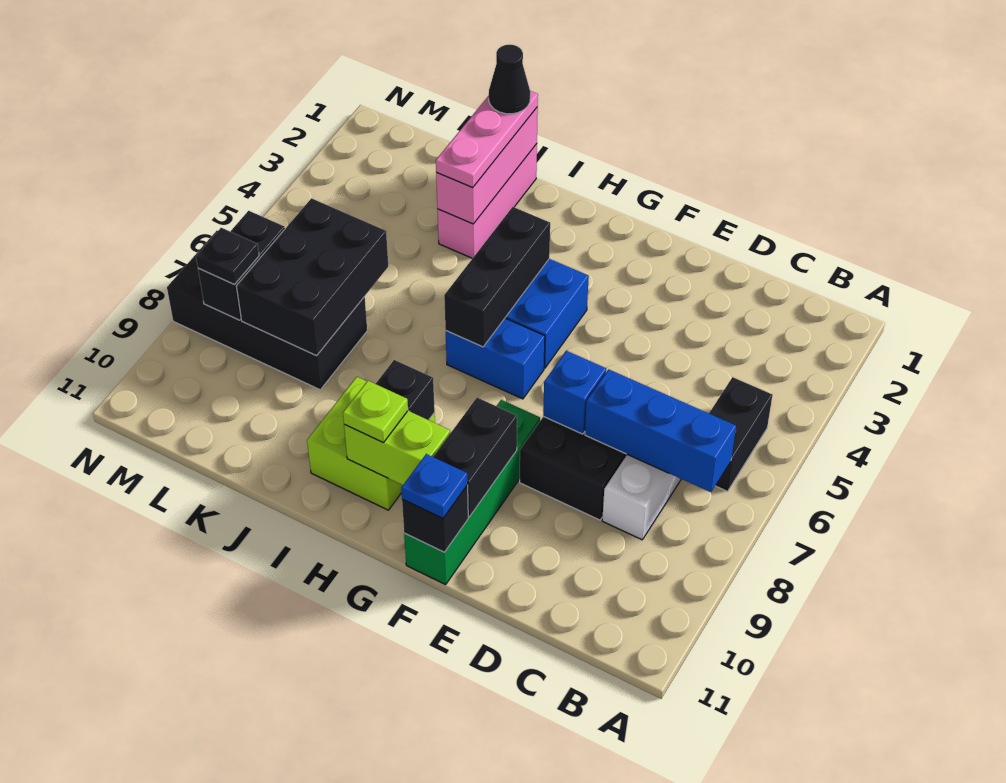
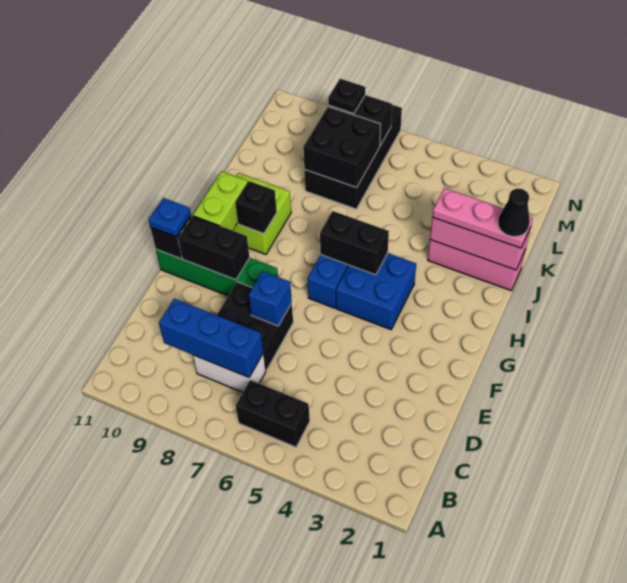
blue 1x3 brick [585,369,736,492] -> blue 1x3 brick turned to [159,299,263,378]
black 1x3 brick [444,207,550,347] -> black 1x2 brick [320,211,389,275]
lime 1x1 plate [343,381,408,443] -> none
black 2x3 brick [236,198,388,356] -> black 2x2 brick [303,107,381,187]

